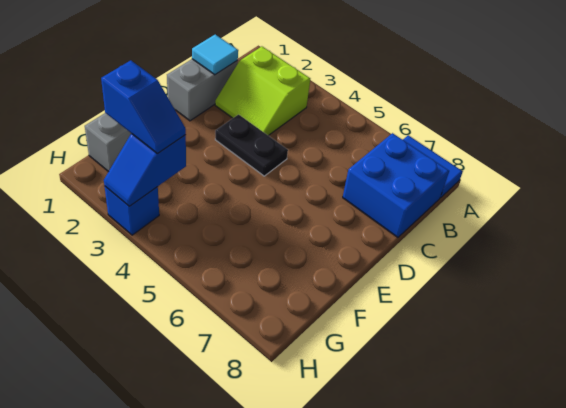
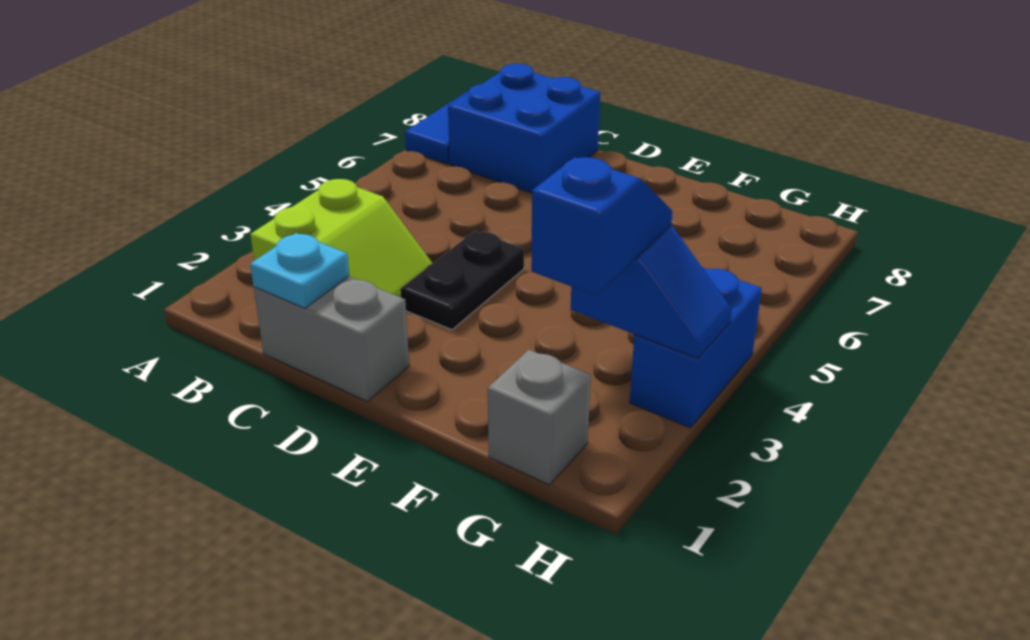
cyan 1x1 tile [192,34,238,75] -> cyan 1x1 plate [250,233,349,308]
blue 1x1 brick [105,187,159,235] -> blue 1x2 brick [630,267,762,428]

